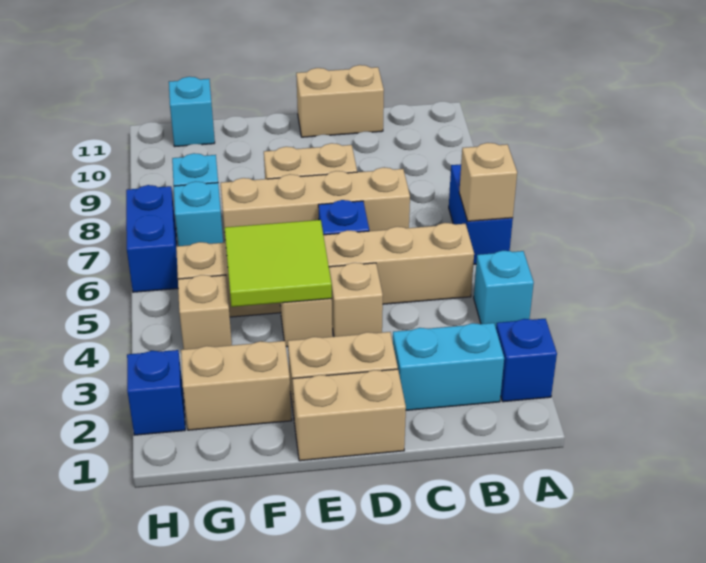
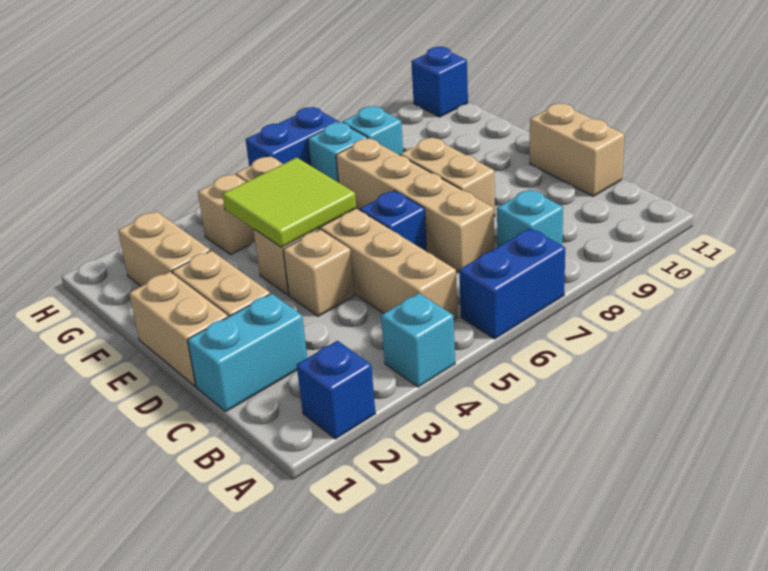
tan 1x1 brick [459,143,517,221] -> none
cyan 1x2 brick [393,323,504,410] -> cyan 1x2 brick turned to [188,294,307,412]
cyan 1x1 brick [169,77,215,147] -> cyan 1x1 brick moved to [497,189,563,247]
blue 1x1 brick [127,350,185,435] -> blue 1x1 brick moved to [411,47,468,117]

